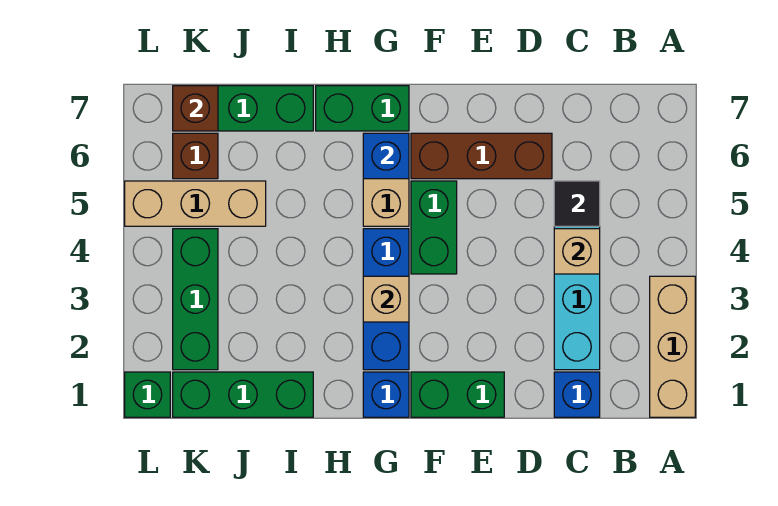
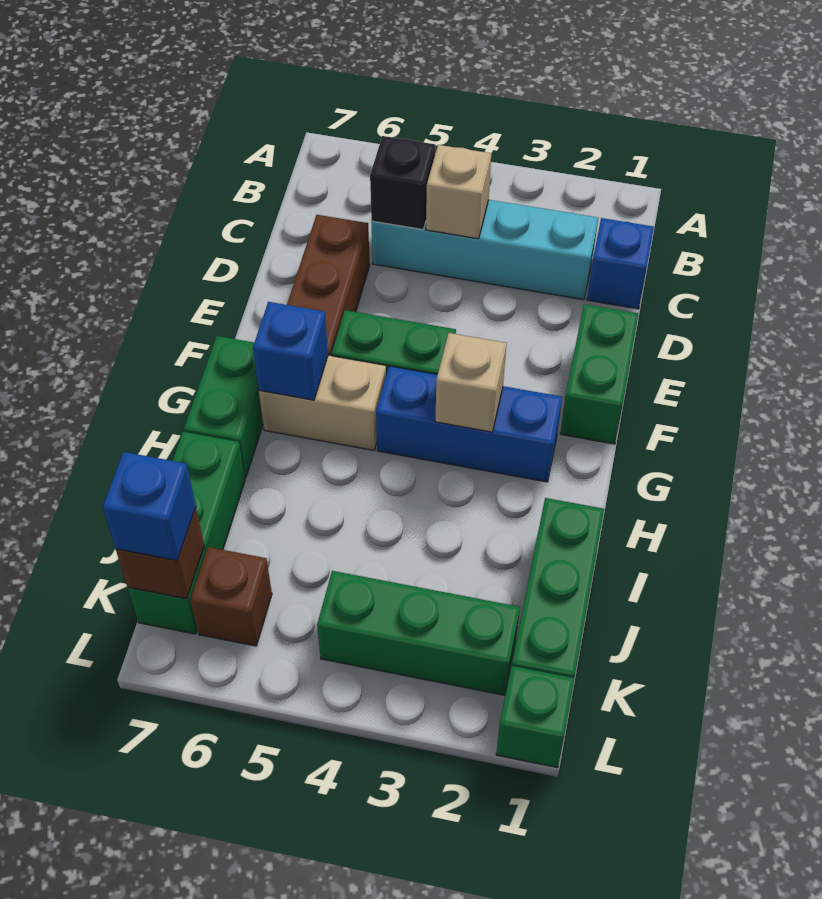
tan 1x3 brick [650,276,695,417] -> none
black 1x1 tile [554,181,600,226] -> black 1x1 brick [370,136,435,230]
blue 1x1 brick [363,372,409,417] -> blue 1x1 brick moved to [103,452,196,560]
tan 1x3 brick [125,181,266,226] -> none

